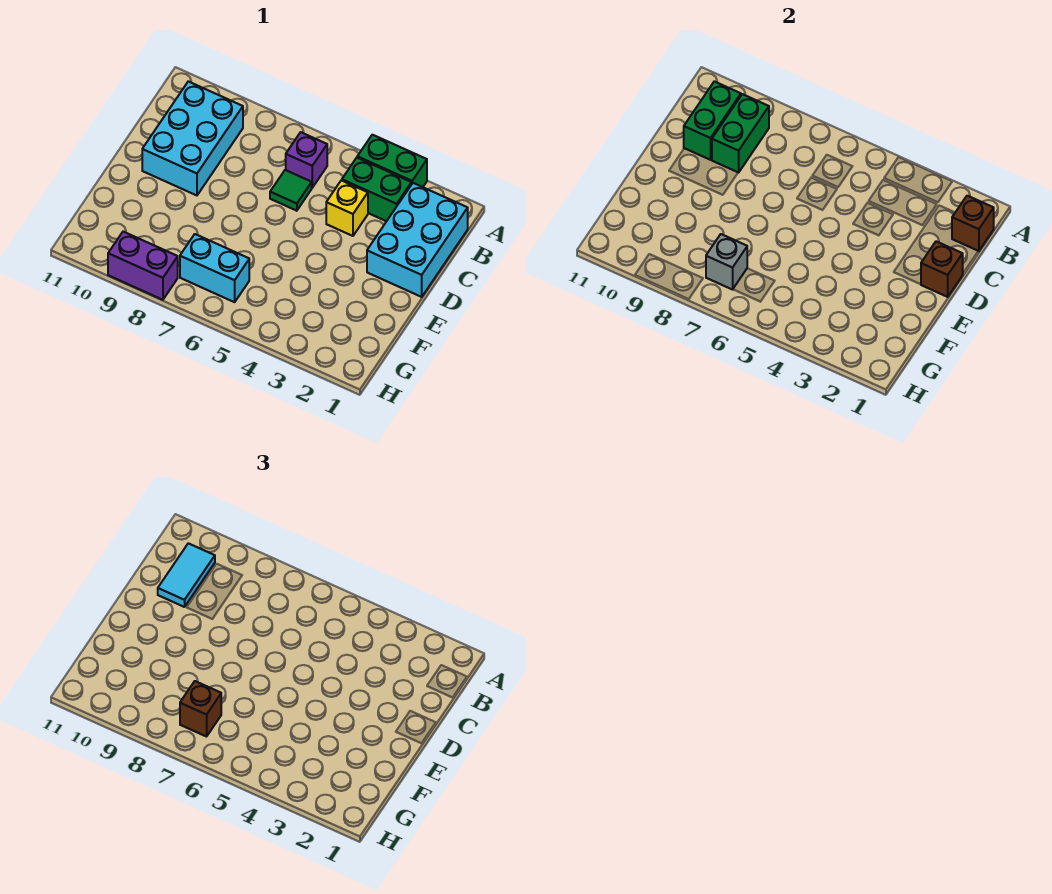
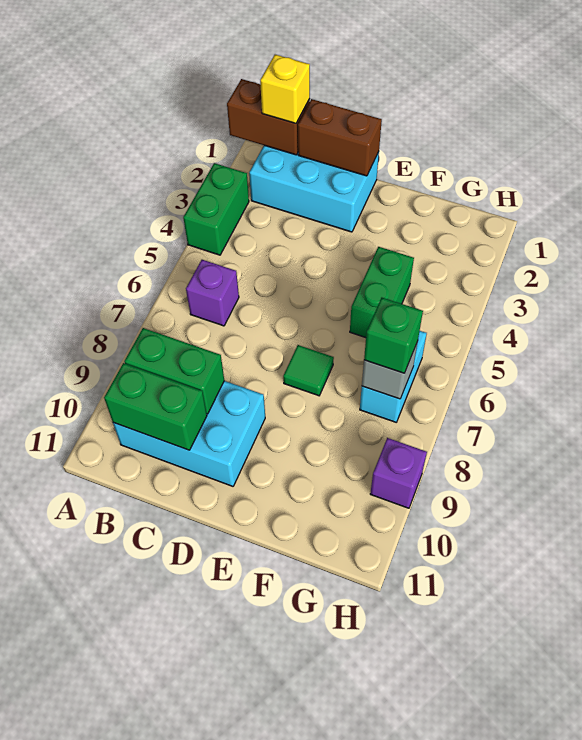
brown 1x1 brick [952,196,994,251] -> brown 1x2 brick [227,79,310,155]
green 1x2 brick [342,158,411,221] -> green 1x2 brick moved to [350,247,414,338]
cyan 1x2 tile [158,543,215,607] -> none
yellow 1x1 brick [326,180,368,236] -> yellow 1x1 brick moved to [260,55,310,123]
green 1x1 tile [270,170,312,211] -> green 1x1 tile moved to [283,345,334,396]
brown 1x1 brick [921,241,963,297] -> brown 1x2 brick [298,99,382,176]
brown 1x1 brick [180,681,221,737] -> green 1x1 brick [364,298,423,373]
purple 1x2 brick [108,232,178,300] -> purple 1x1 brick [370,438,427,508]

